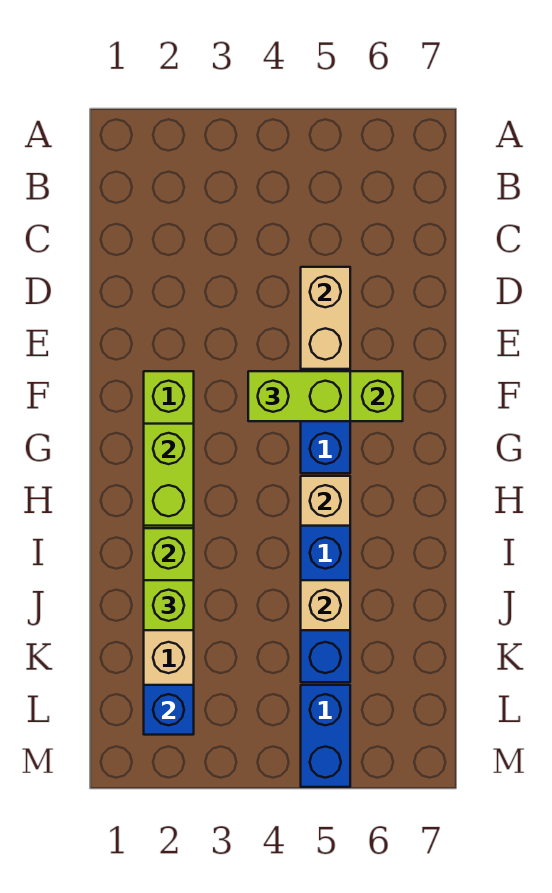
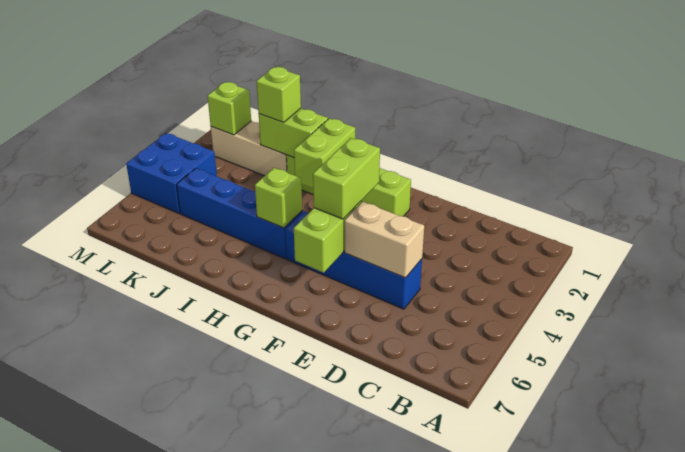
lime 1x2 brick [144,424,194,526] -> lime 1x2 brick turned to [294,118,355,188]
tan 1x1 brick [301,476,350,526] -> lime 1x1 brick [255,168,302,228]
tan 1x1 brick [301,580,350,630] -> none
blue 1x1 brick [144,685,194,735] -> lime 1x1 brick [208,82,251,135]
blue 1x2 brick [301,685,350,787] -> blue 2x2 brick [126,133,217,213]

